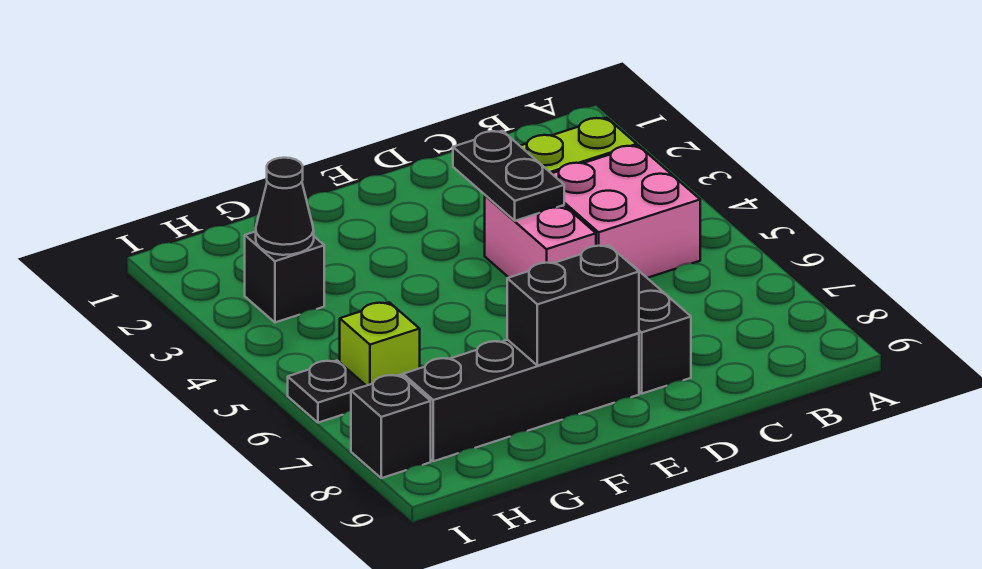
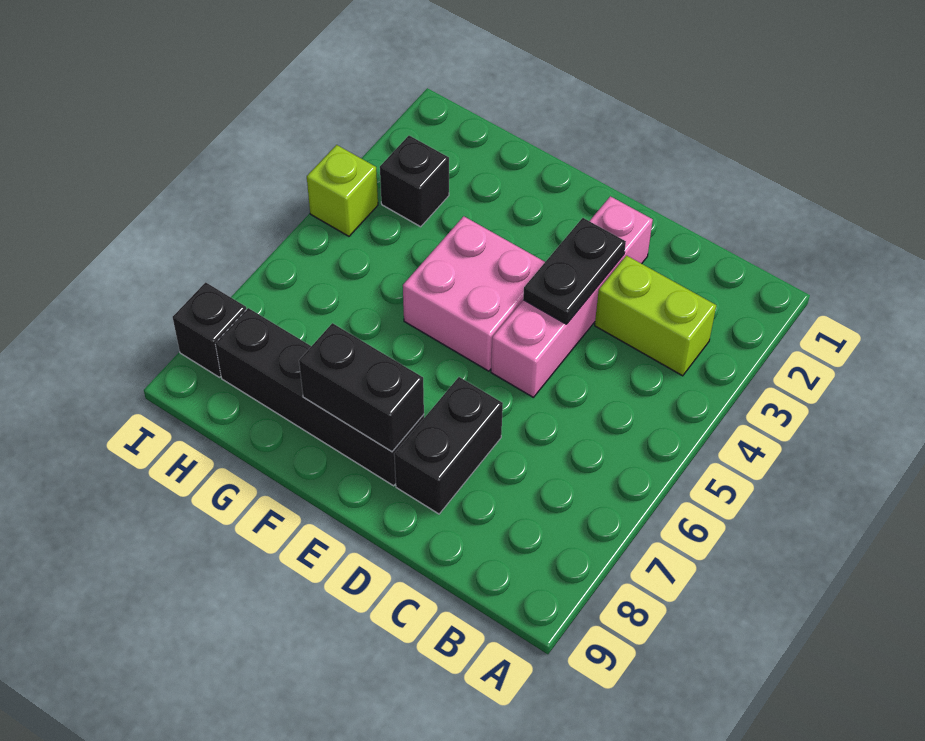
pink 2x2 brick [551,145,700,278] -> pink 2x2 brick moved to [403,216,545,371]
pink 1x2 brick [485,195,596,277] -> pink 1x4 brick [491,196,653,397]
black 1x1 cone [256,158,314,255] -> none
lime 1x1 brick [340,302,420,386] -> lime 1x1 brick moved to [307,145,378,236]
black 1x1 plate [288,361,366,423] -> none

